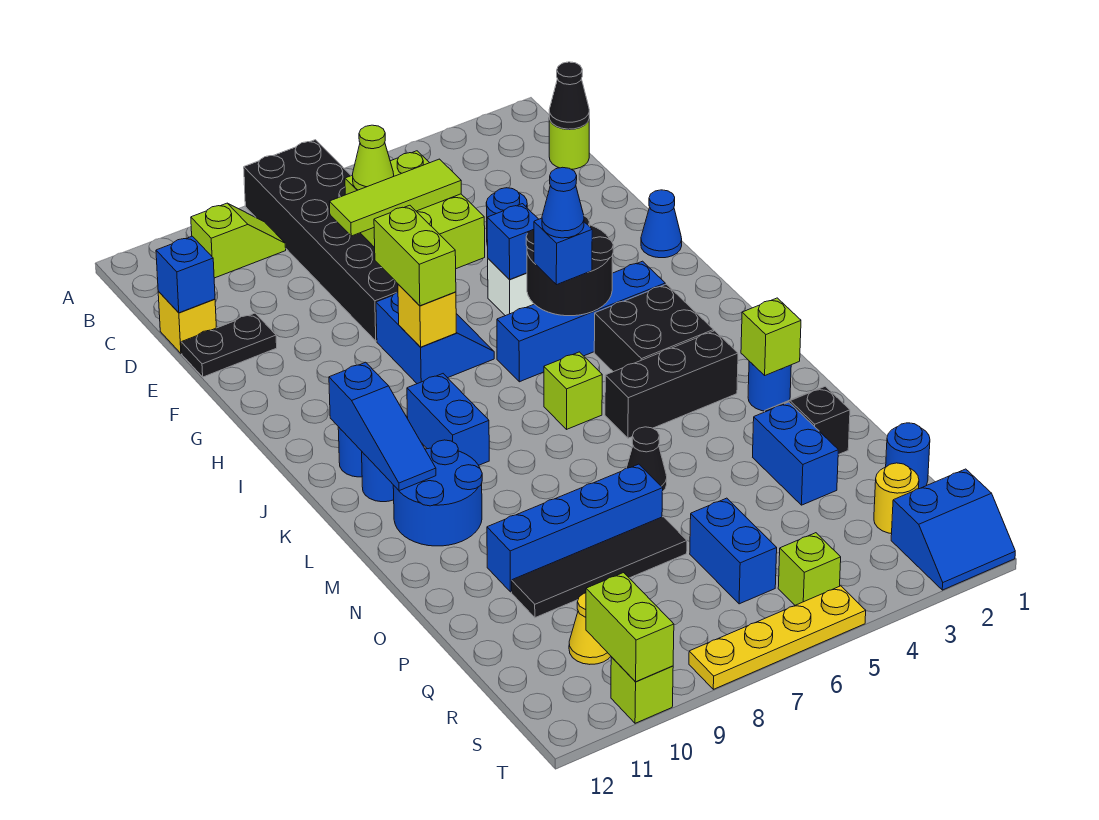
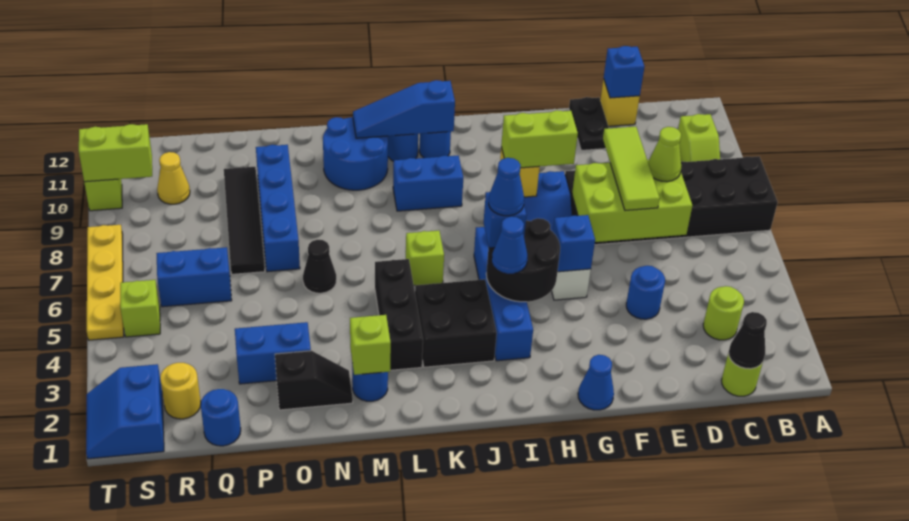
none -> lime 1x1 round brick [703,286,744,340]
none -> blue 1x1 cone [492,217,527,274]

